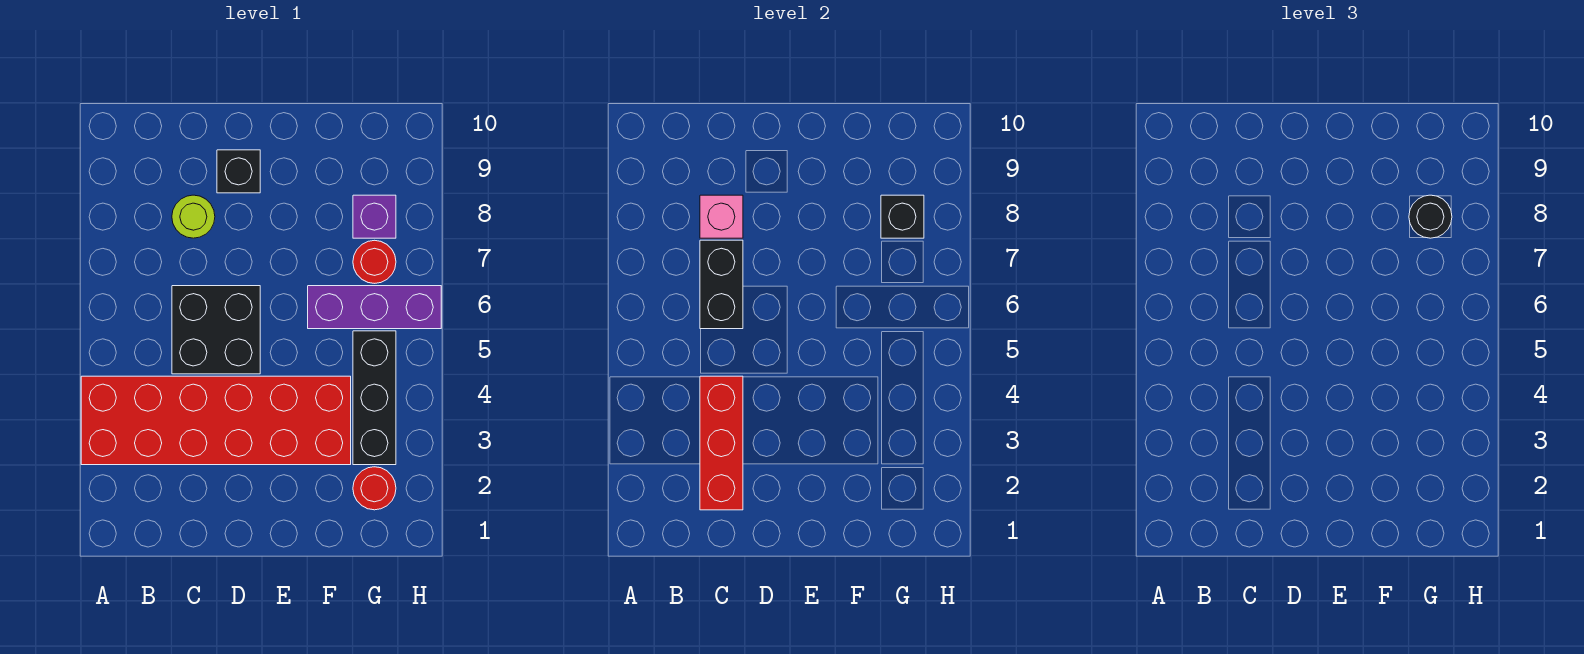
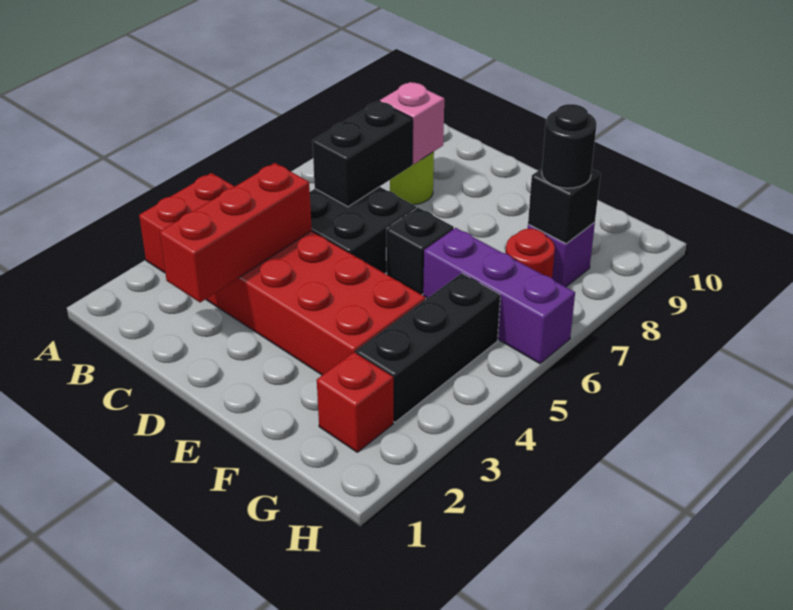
black 1x1 brick [217,150,260,193] -> black 1x1 brick moved to [386,208,454,295]
red 1x1 round brick [353,467,396,510] -> red 1x1 brick [317,352,393,452]

